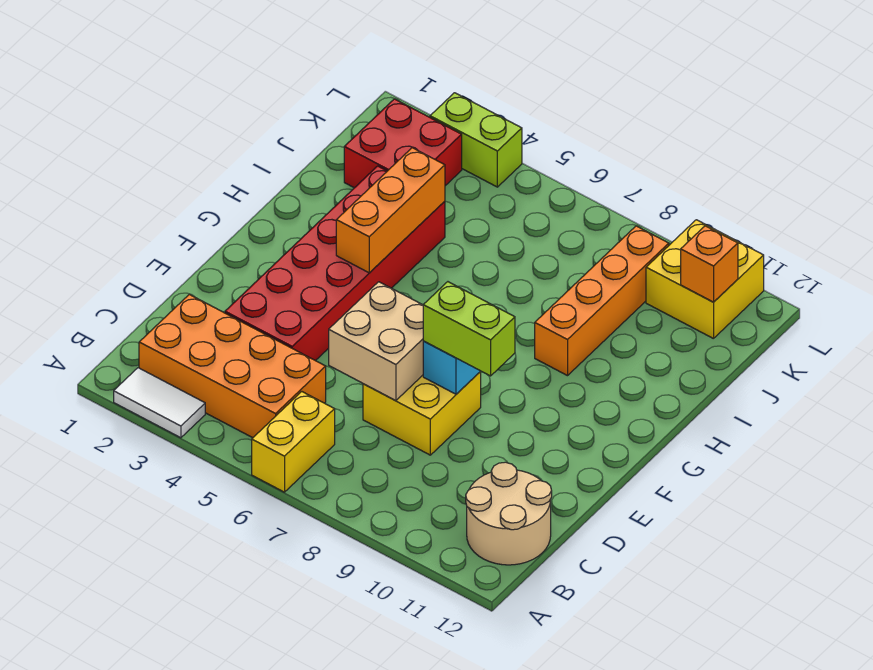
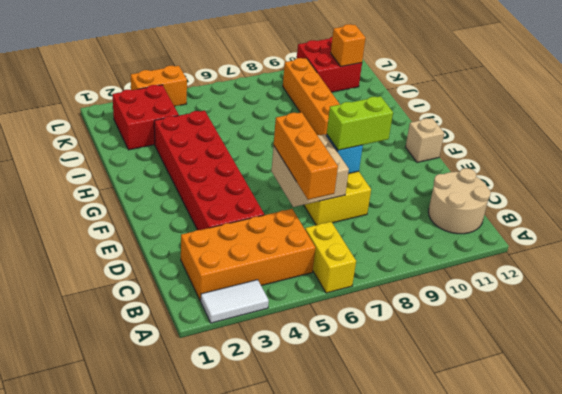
none -> tan 1x1 brick [406,118,444,162]
orange 1x3 brick [336,148,445,273] -> orange 1x3 brick moved to [274,112,338,200]
yellow 2x2 brick [646,220,764,339] -> red 2x2 brick [297,37,362,92]
lime 1x2 brick [430,93,522,187] -> orange 1x2 brick [131,66,187,106]

